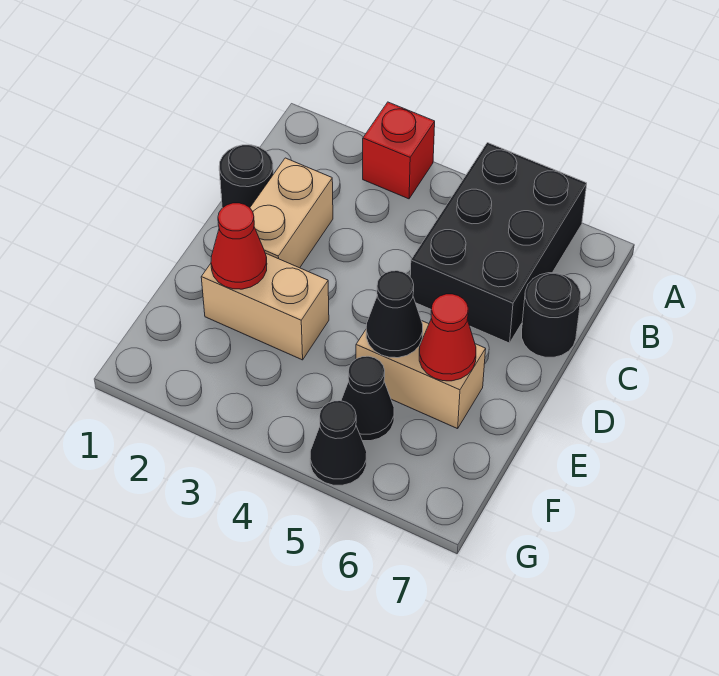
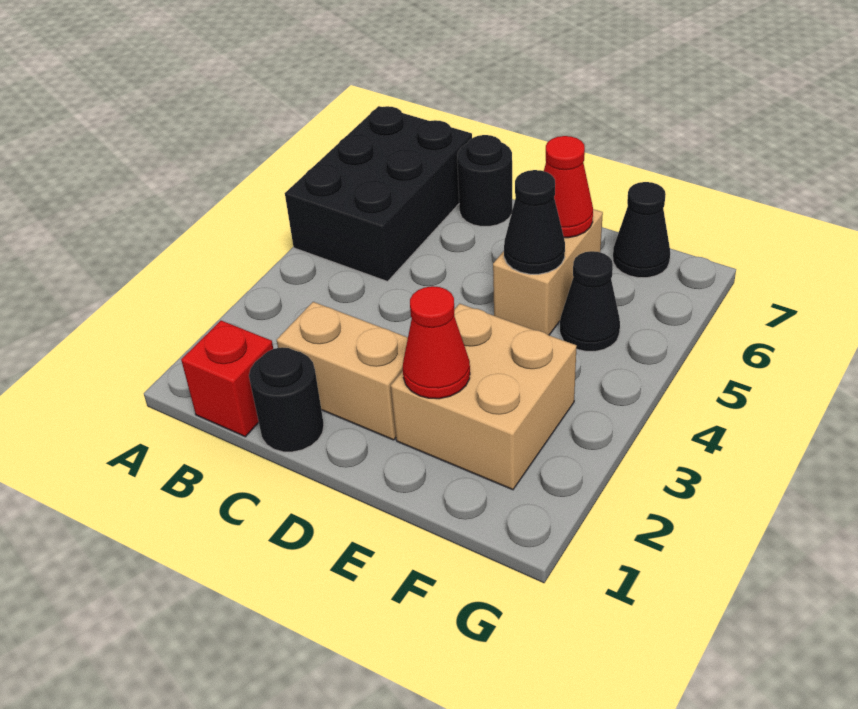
red 1x1 brick [363,102,435,199] -> red 1x1 brick moved to [181,321,273,437]
black 2x3 brick [410,143,587,343] -> black 2x3 brick turned to [285,106,472,281]
tan 1x2 brick [201,253,329,360] -> tan 2x2 brick [391,304,577,490]
black 1x1 cone [310,401,367,485] -> black 1x1 cone moved to [613,182,670,278]

